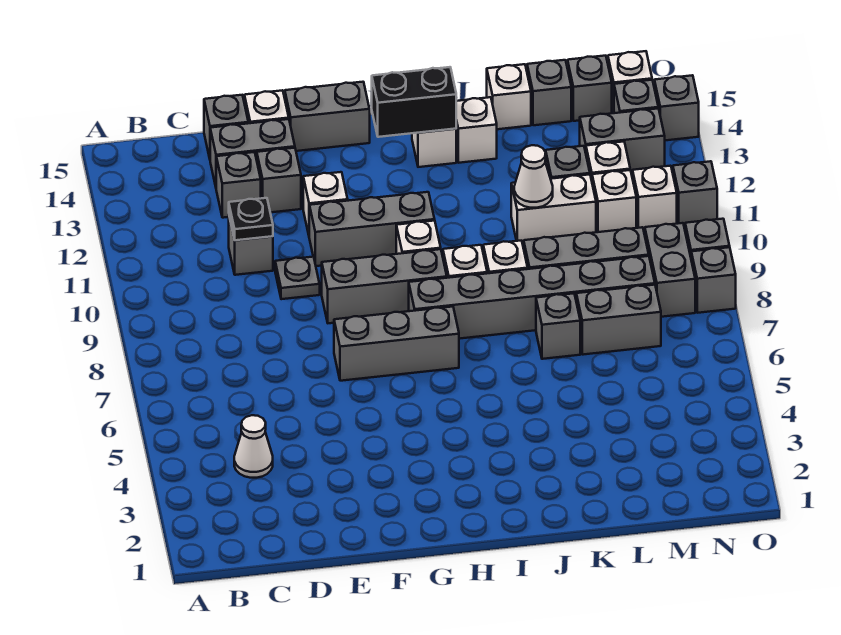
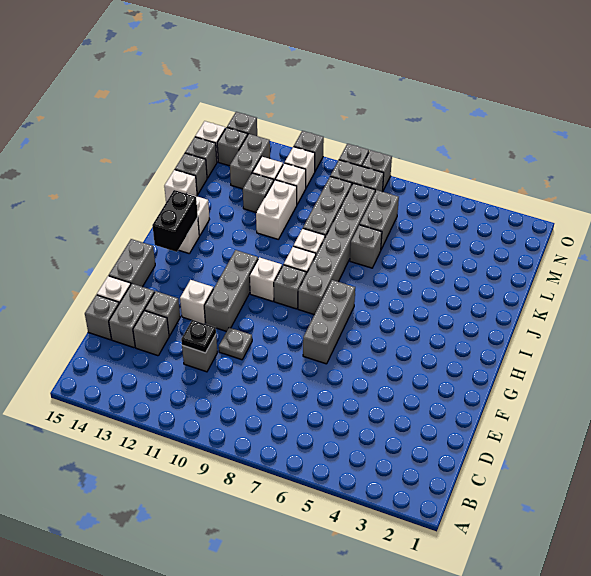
white 1x1 cone [234,415,273,478] -> none
grey 1x3 brick [322,249,447,323] -> grey 1x1 brick [274,265,306,309]
white 1x1 cone [514,145,553,208] -> none

